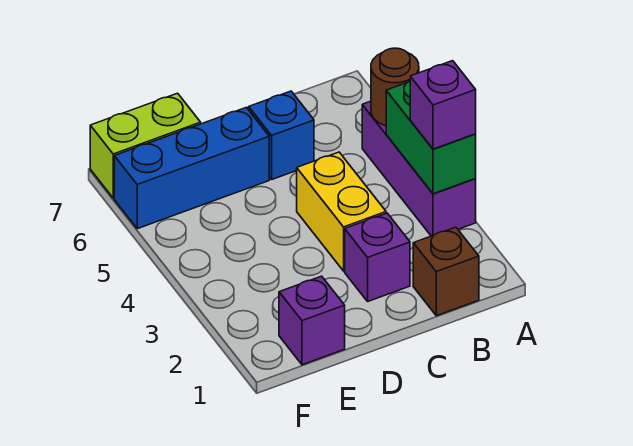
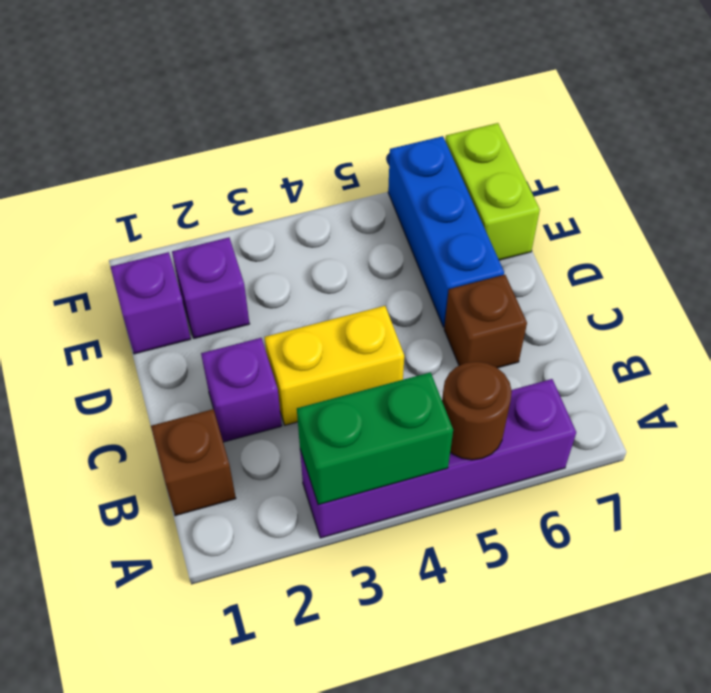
purple 1x3 brick [362,101,476,236] -> purple 1x4 brick [300,379,576,538]
purple 1x1 brick [410,61,476,149] -> purple 1x1 brick moved to [172,238,249,338]
blue 1x1 brick [249,91,314,179] -> brown 1x1 brick [444,275,527,368]

